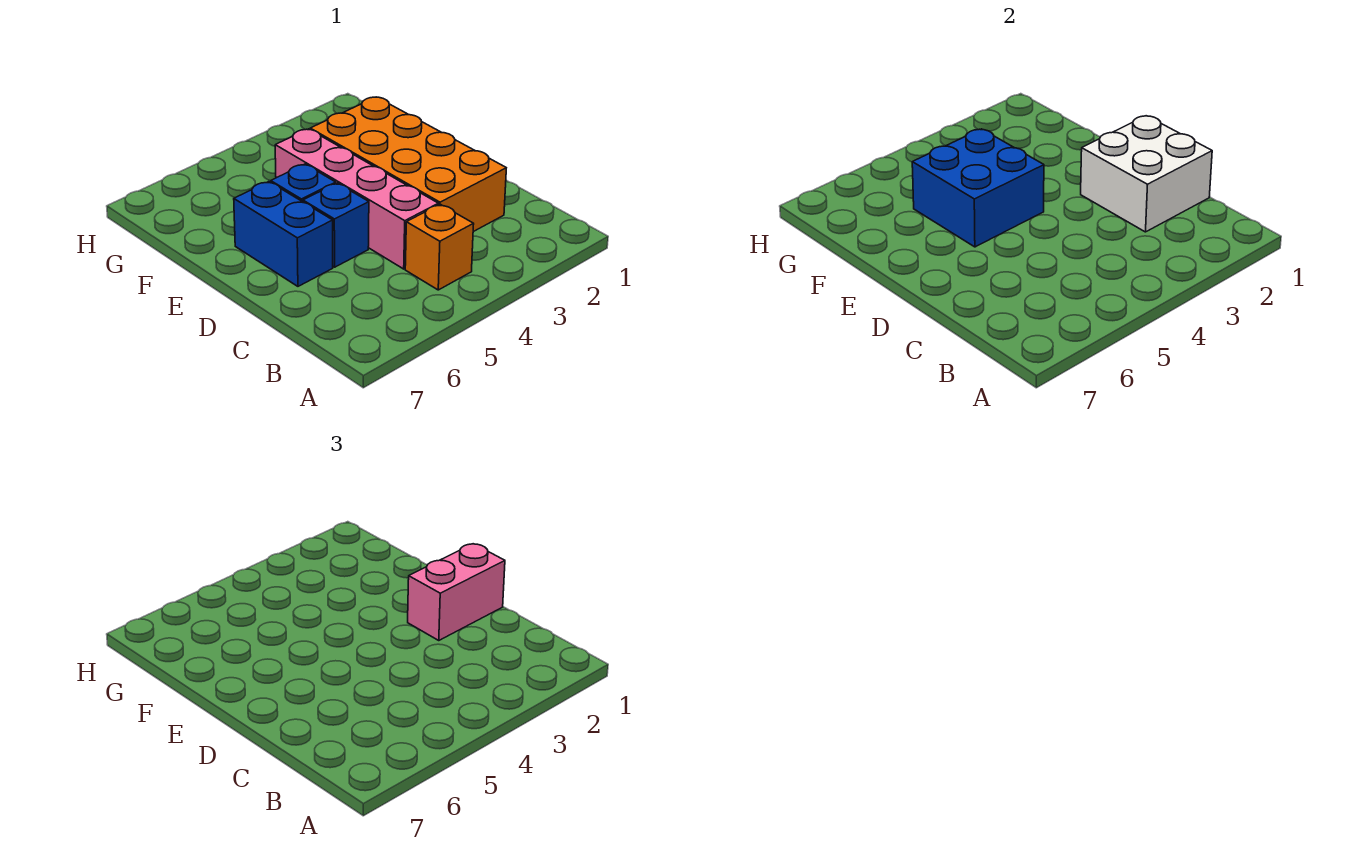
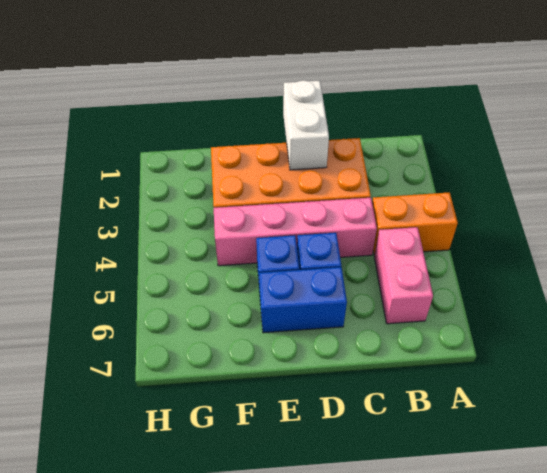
orange 1x1 brick [405,204,474,290] -> orange 1x2 brick [372,192,458,255]
white 2x2 brick [1081,116,1212,232] -> white 1x2 brick [283,80,329,170]
pink 1x2 brick [408,544,505,640] -> pink 1x2 brick moved to [374,227,433,324]
blue 2x2 brick [912,129,1044,247] -> none

